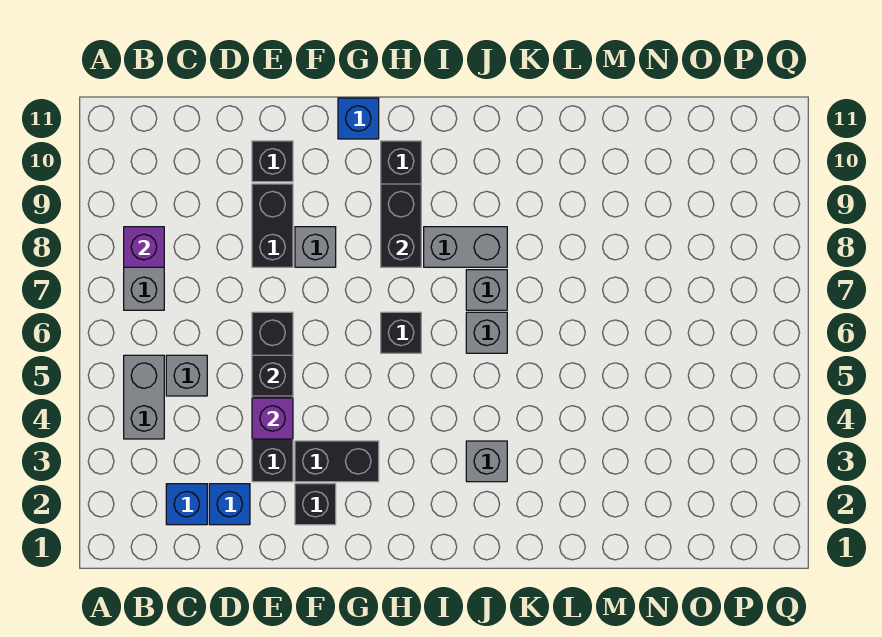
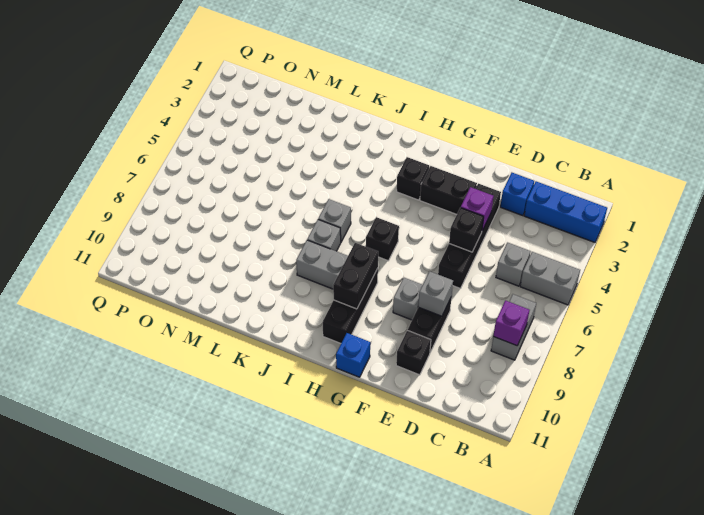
grey 1x2 brick [124,355,164,439] -> grey 1x2 brick turned to [520,252,580,305]
blue 1x1 brick [166,484,207,525] -> blue 1x3 brick [524,181,607,242]
black 1x1 brick [295,484,336,525] -> black 1x1 brick moved to [397,157,429,200]
grey 1x1 brick [466,441,507,482] -> grey 1x1 brick moved to [418,271,453,316]

